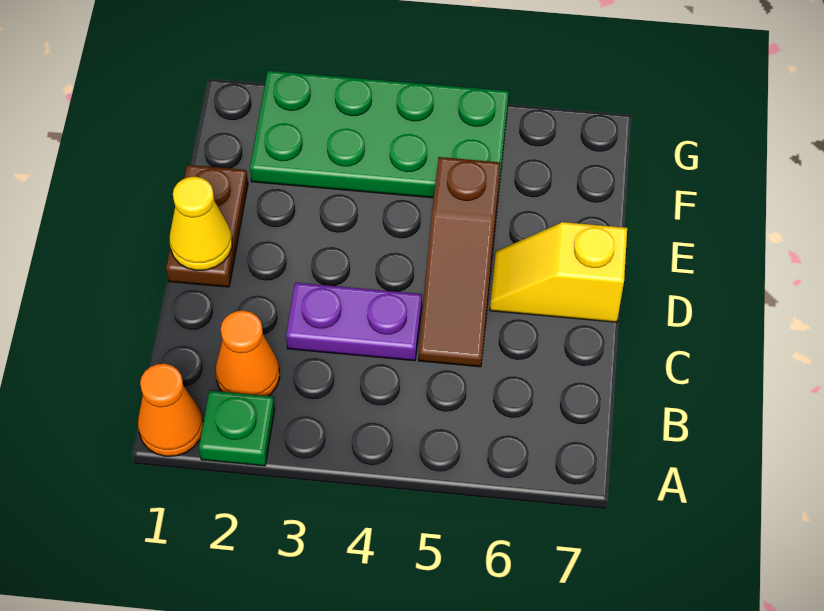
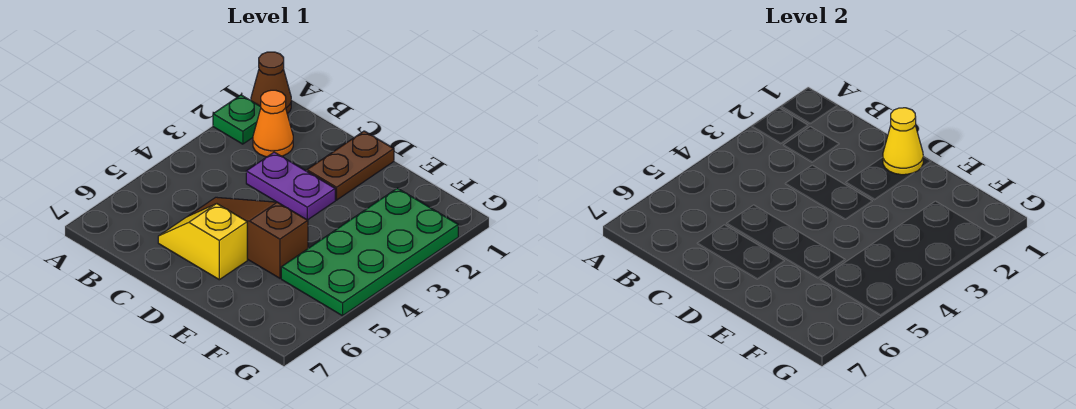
orange 1x1 cone [138,364,203,456] -> brown 1x1 cone [251,52,291,114]
purple 1x2 plate [286,283,422,361] -> purple 1x2 plate turned to [246,152,335,220]
brown 1x2 plate [166,165,248,287] -> brown 1x2 plate turned to [307,131,394,200]
yellow 1x2 slope [490,222,627,322] -> yellow 1x2 slope turned to [158,204,247,280]

